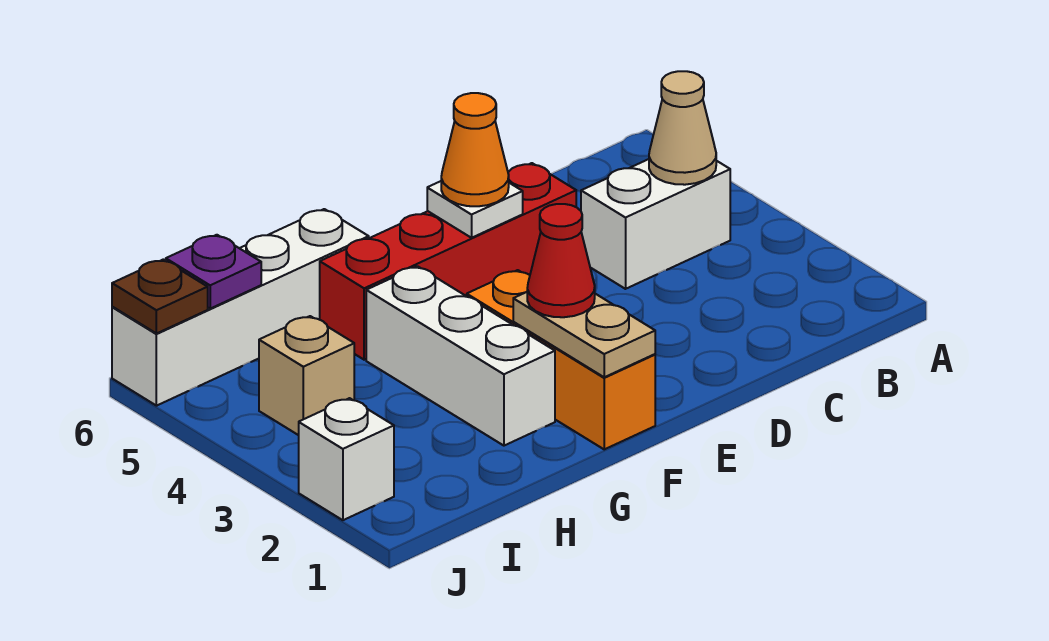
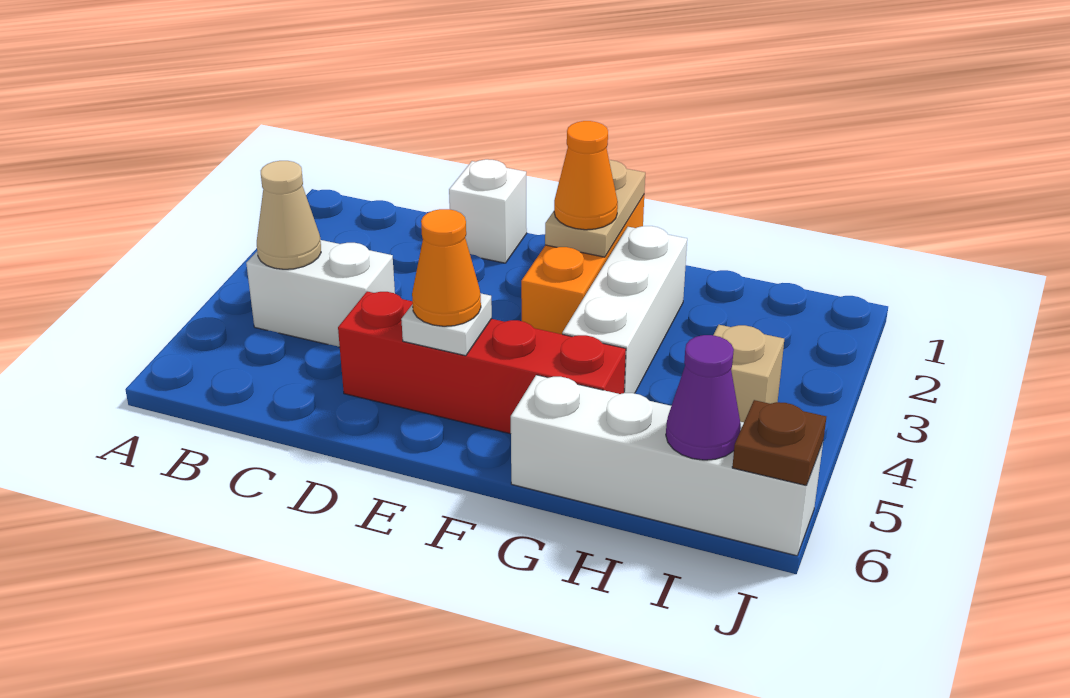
red 1x1 cone [527,204,595,317] -> orange 1x1 cone [554,121,618,230]
purple 1x1 plate [166,235,261,309] -> purple 1x1 cone [666,335,741,460]
white 1x1 brick [299,398,394,520] -> white 1x1 brick moved to [449,159,527,263]

